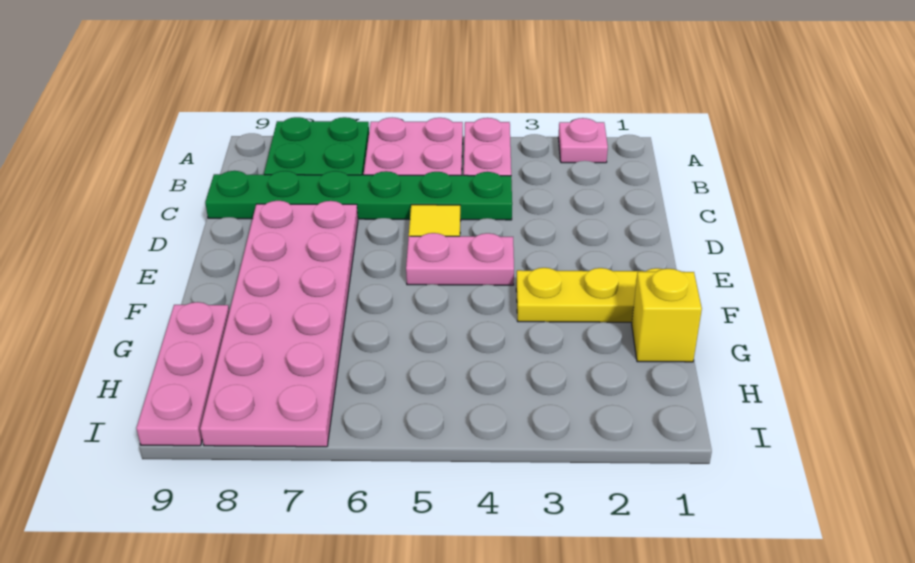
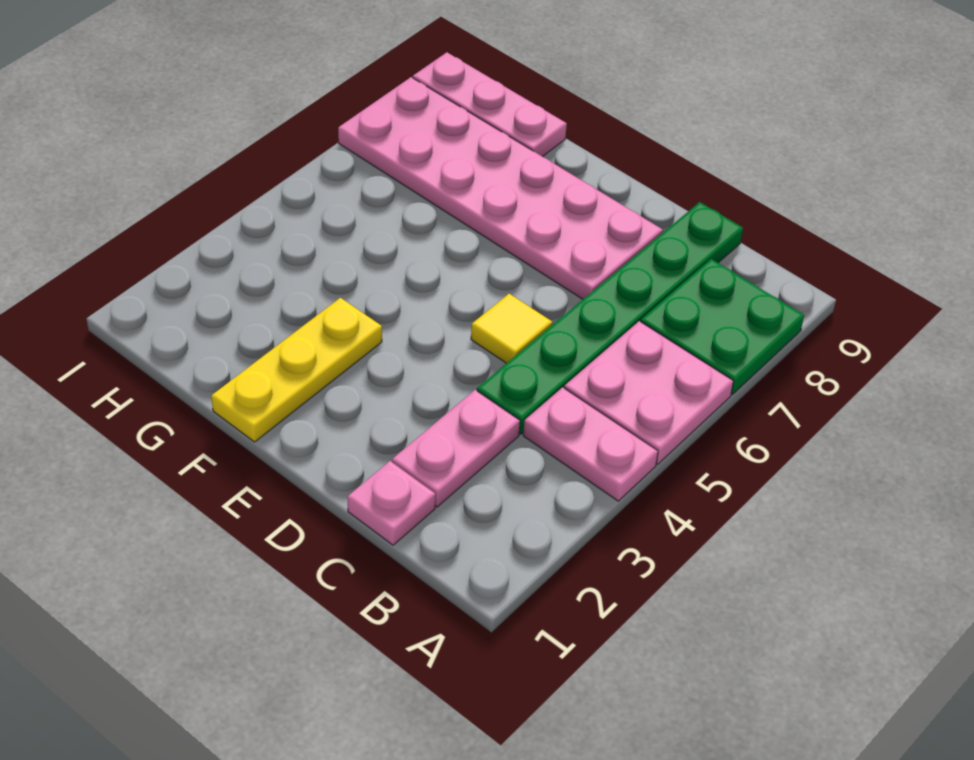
pink 1x1 plate [558,118,608,163] -> pink 1x1 plate moved to [347,461,435,545]
pink 1x2 plate [406,233,514,285] -> pink 1x2 plate moved to [392,390,520,507]
yellow 1x1 brick [632,269,702,362] -> none

